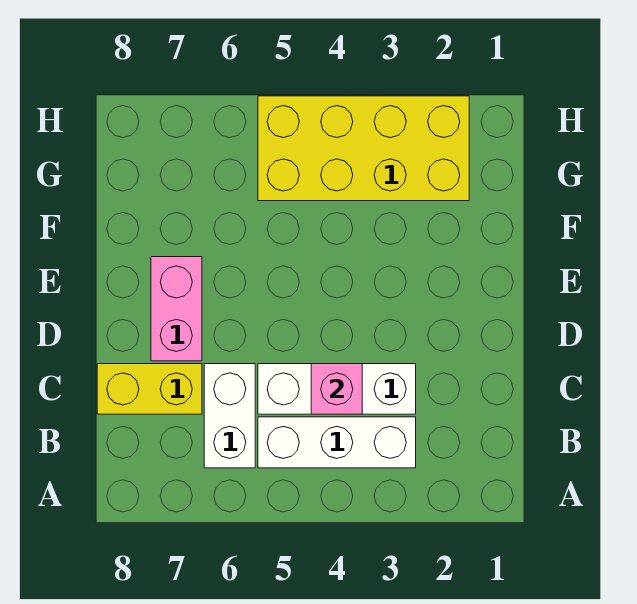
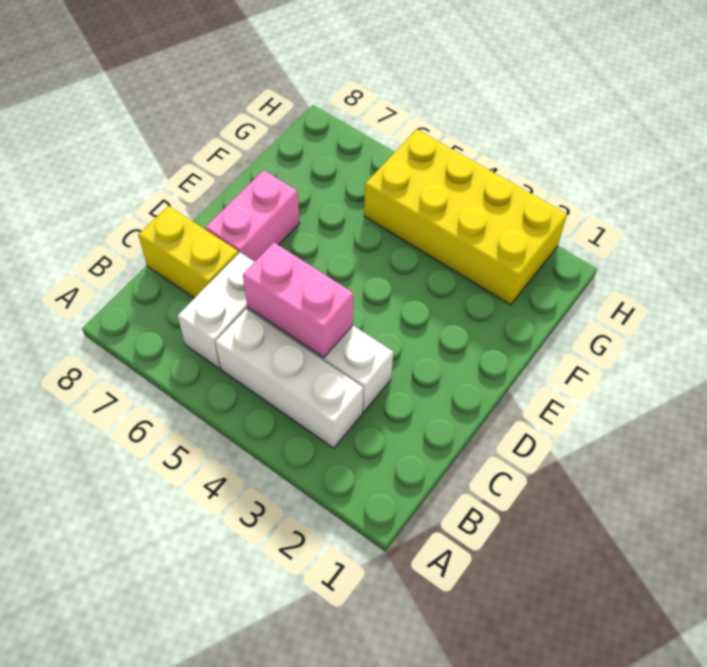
pink 1x1 brick [311,364,362,414] -> pink 1x2 brick [243,243,353,358]

